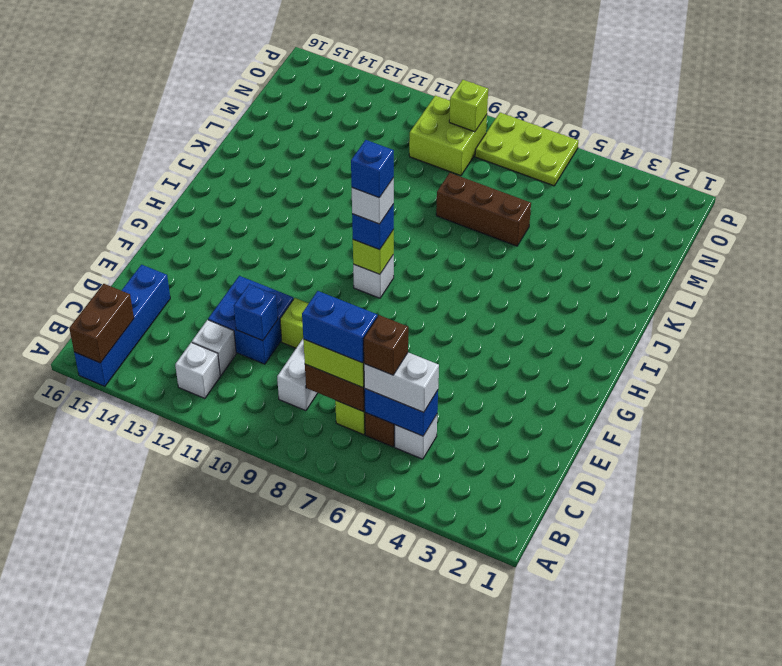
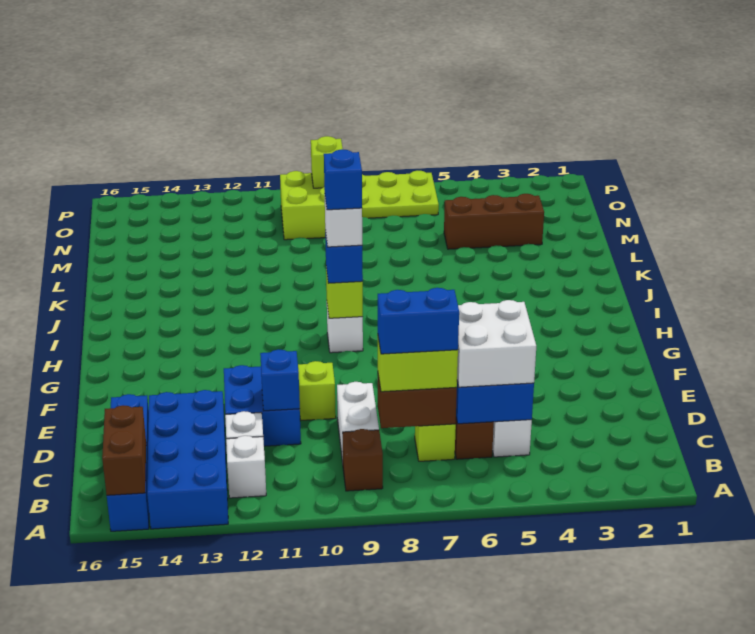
none -> blue 2x4 brick [147,390,228,529]
white 1x2 brick [364,352,439,412] -> white 2x2 brick [457,300,536,387]
brown 1x1 brick [364,315,408,375] -> brown 1x1 brick moved to [343,429,383,491]
brown 1x3 brick [436,173,531,246] -> brown 1x3 brick moved to [444,194,544,249]

